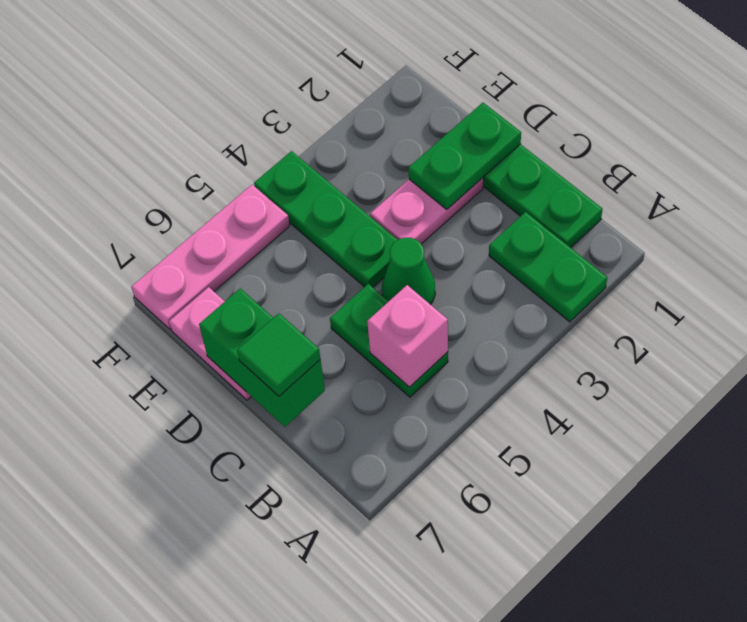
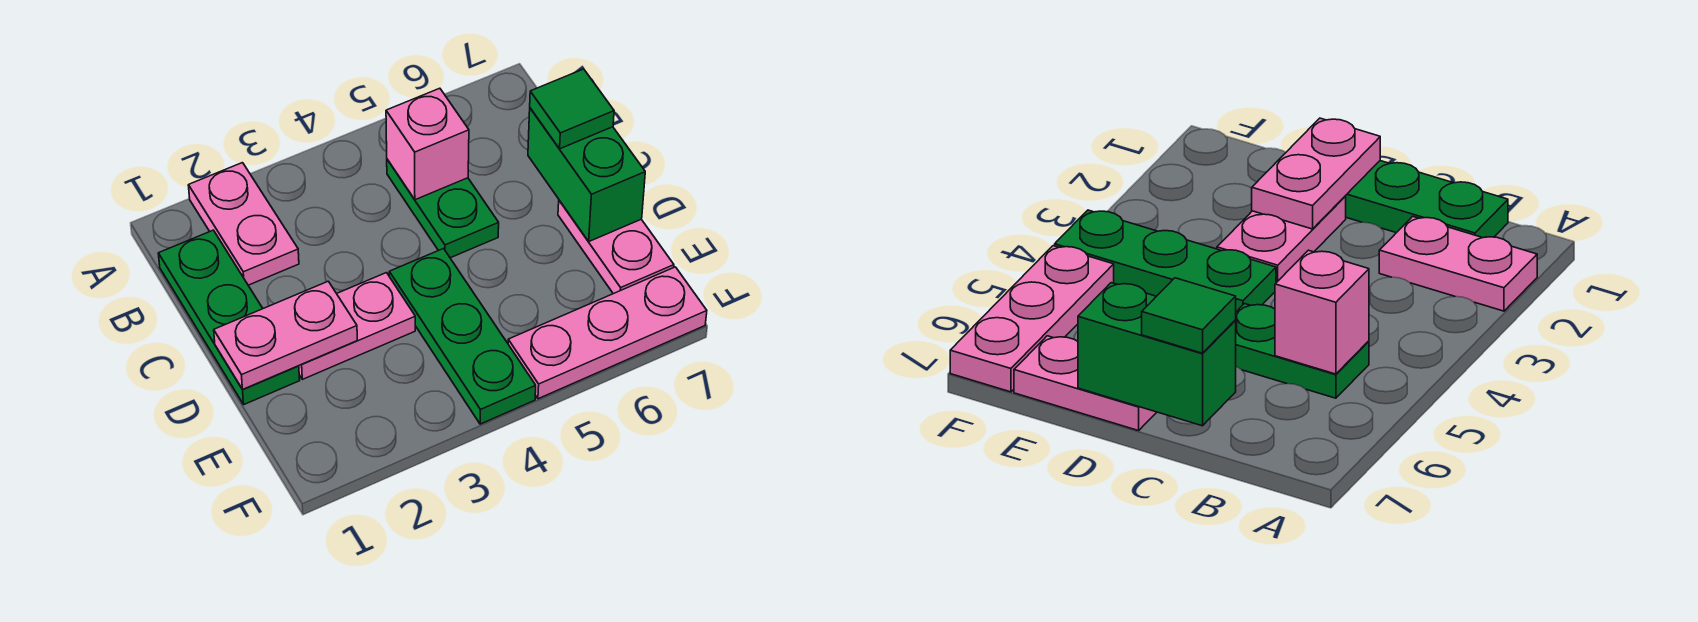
green 1x2 plate [489,212,607,322] -> pink 1x2 plate [188,163,299,285]
green 1x1 cone [382,238,435,305] -> none
green 1x2 plate [409,103,521,209] -> pink 1x2 plate [214,281,357,389]

